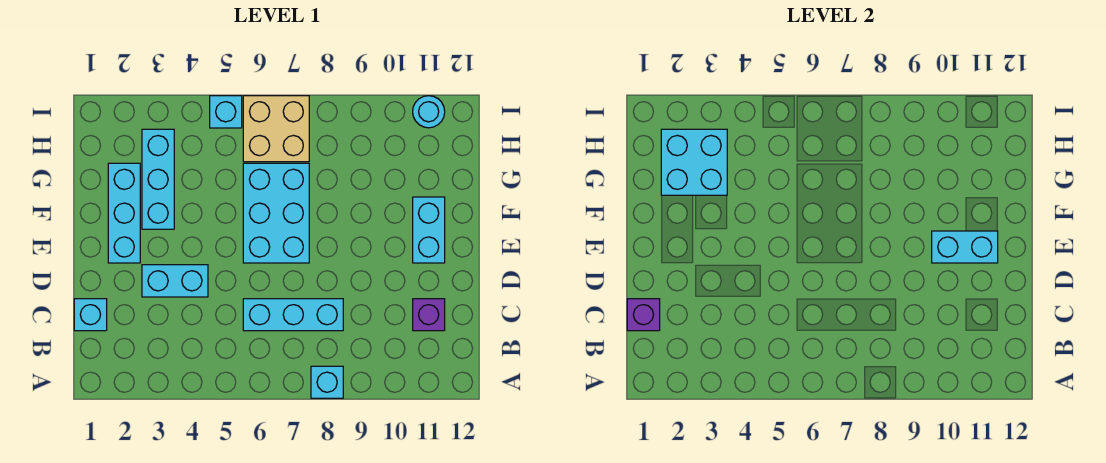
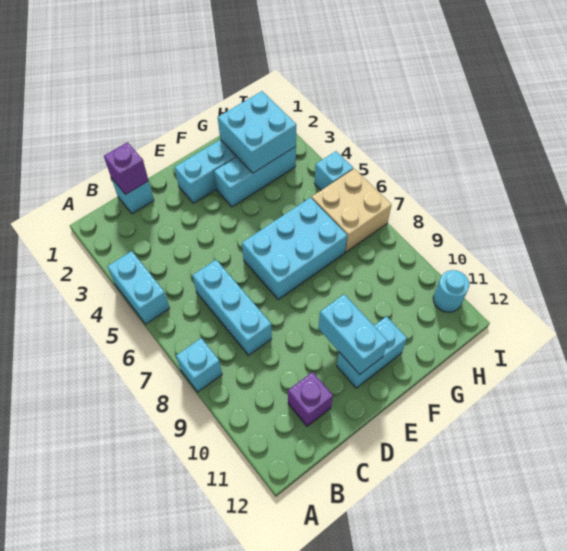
cyan 1x2 brick [142,265,208,297] -> cyan 1x2 brick moved to [107,251,170,324]

